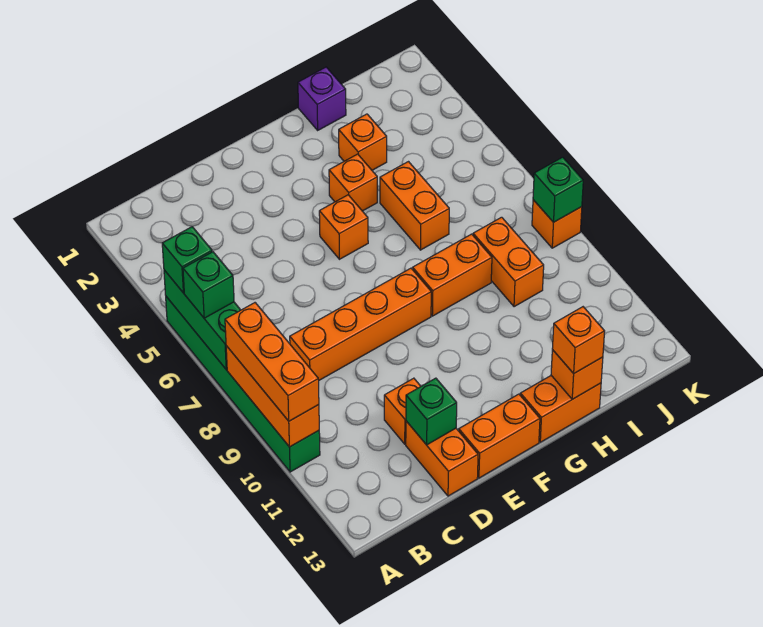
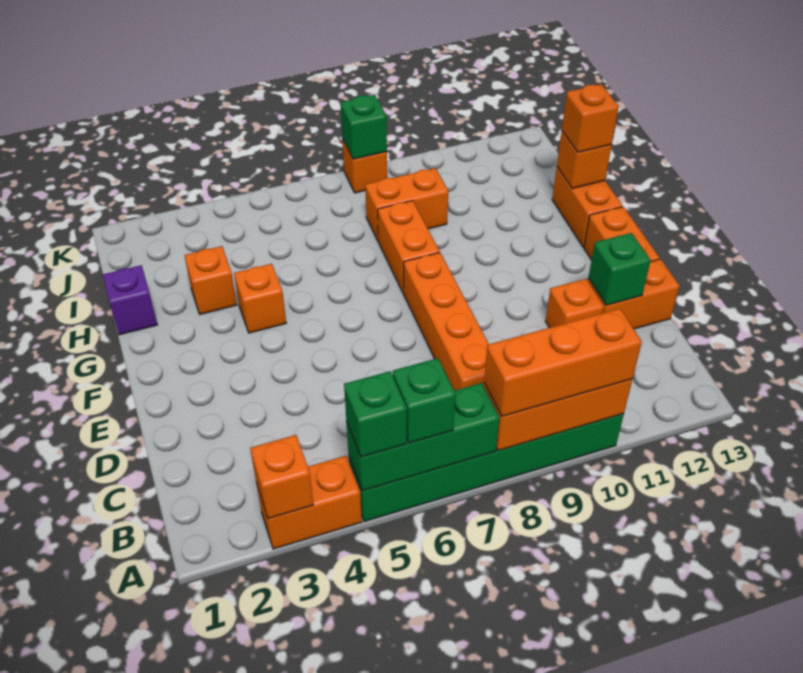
orange 1x1 brick [319,195,368,259] -> orange 1x1 brick moved to [250,435,313,519]
orange 1x2 brick [380,162,449,250] -> orange 1x2 brick moved to [256,456,362,549]

